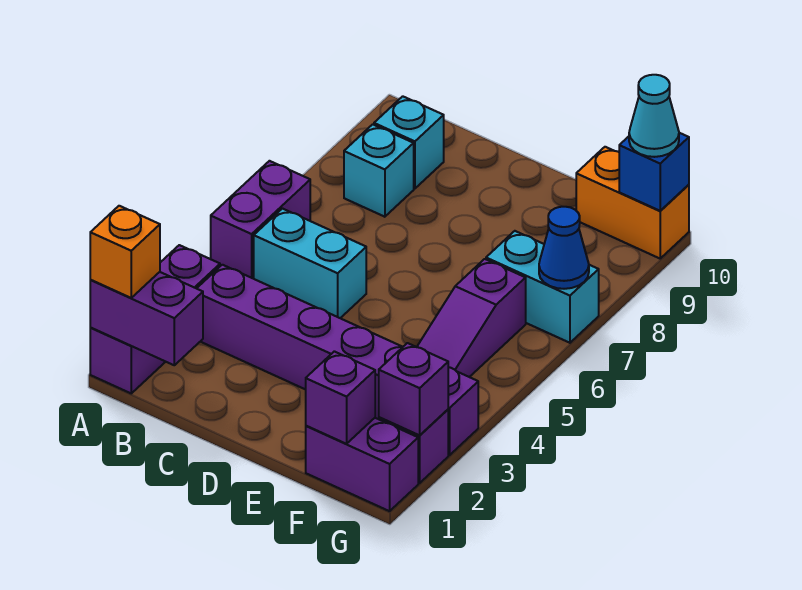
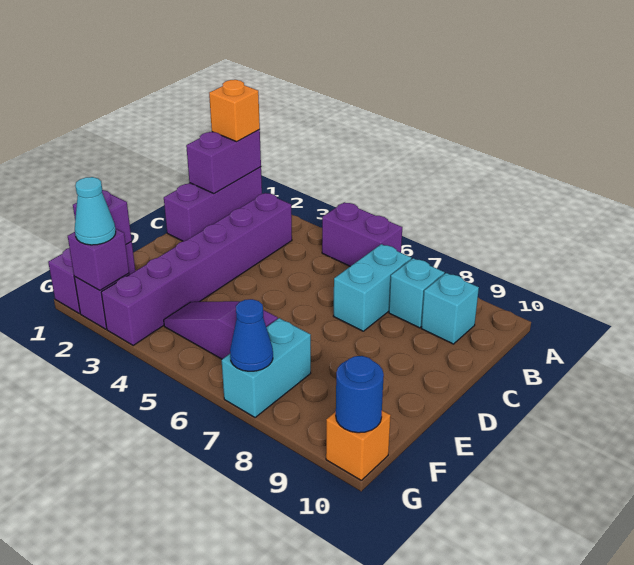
purple 1x3 brick [90,245,220,393] -> purple 1x3 brick turned to [164,167,262,241]
cyan 1x2 brick [254,209,366,318] -> cyan 1x2 brick moved to [334,244,411,331]
orange 1x2 brick [576,147,689,258] -> orange 1x1 brick [326,410,391,480]
blue 1x1 brick [619,133,689,211] -> blue 1x1 round brick [336,356,384,433]
cyan 1x1 cone [629,75,679,157] -> cyan 1x1 cone moved to [75,177,116,245]

